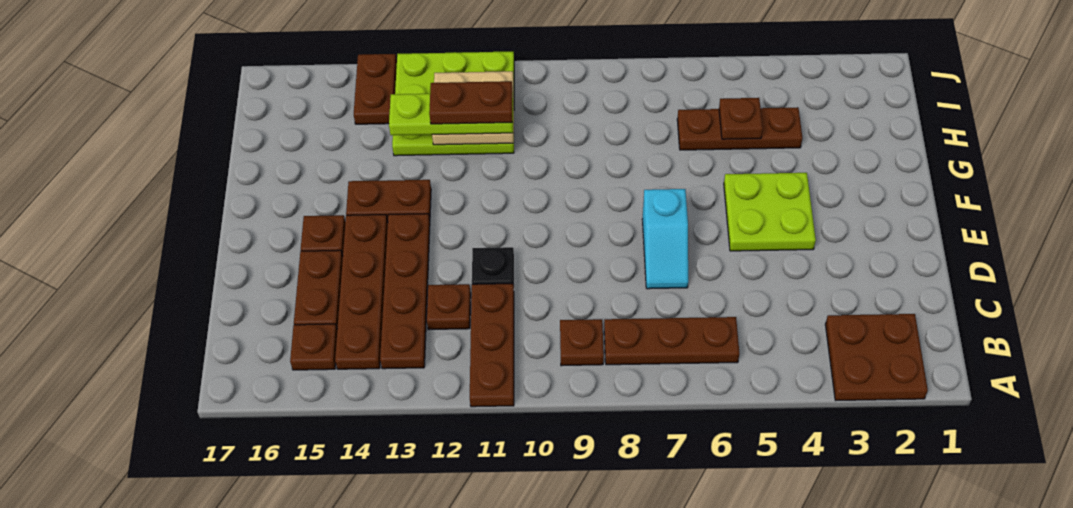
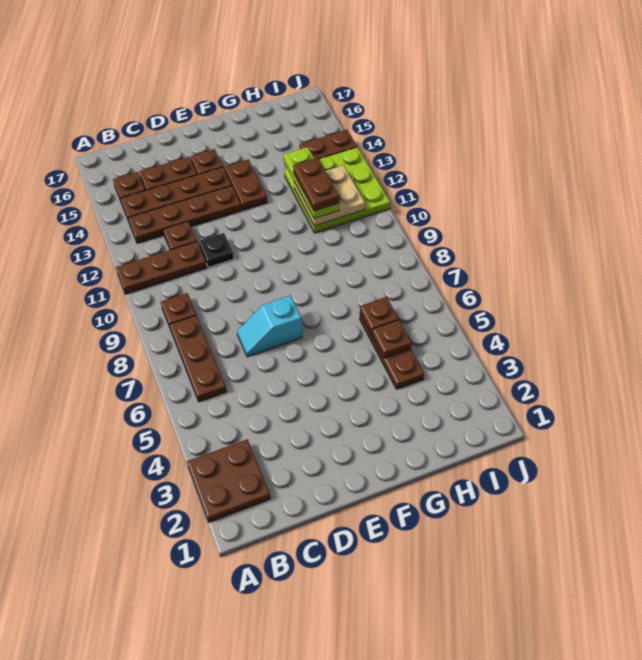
lime 2x2 plate [724,173,816,251] -> none
none -> brown 1x1 plate [360,297,399,334]

